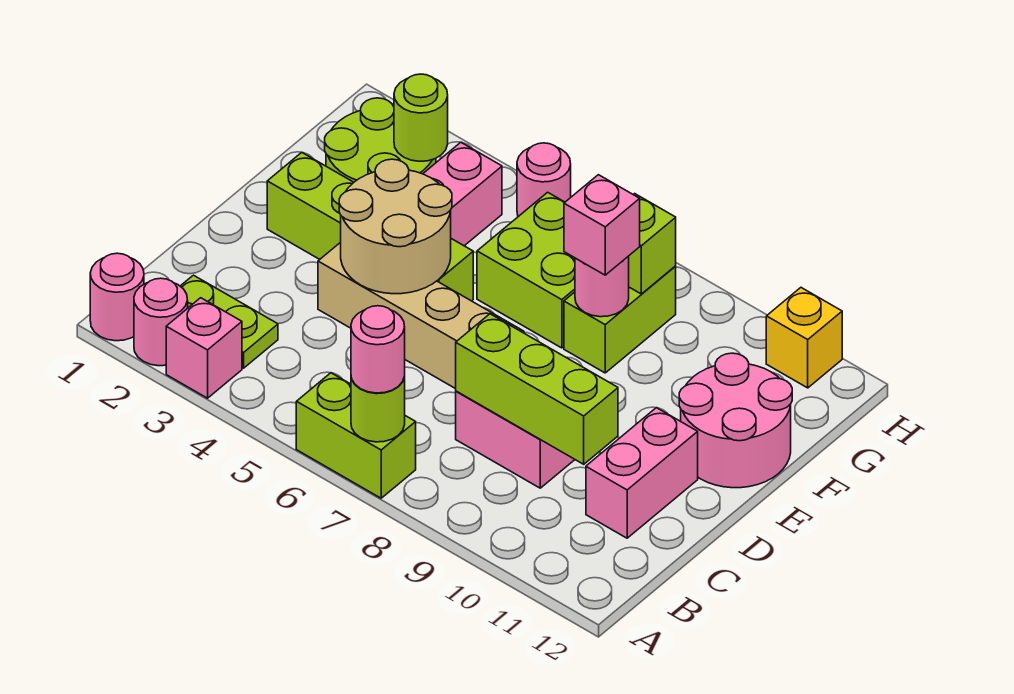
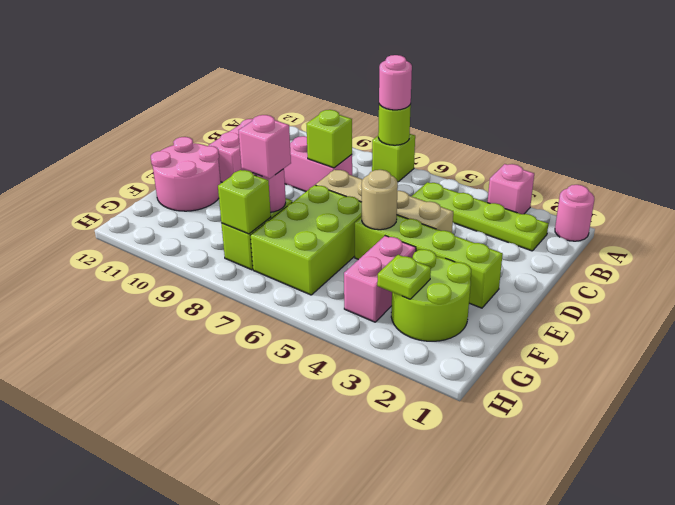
pink 1x1 round brick [134,278,188,366] -> none
lime 1x2 brick [296,373,416,498] -> lime 1x1 brick [372,134,415,182]
lime 1x2 plate [180,275,278,368] -> lime 1x4 plate [412,182,548,251]
lime 1x3 brick [456,314,618,464] -> lime 1x1 brick [307,110,352,168]
tan 2x2 round brick [339,159,452,294] -> tan 1x1 round brick [362,170,398,230]
lime 2x2 brick [477,192,575,348] -> lime 2x3 brick [251,185,362,295]
lime 1x1 round brick [394,74,448,161] -> lime 1x1 plate [377,255,431,299]
pink 1x1 round brick [517,143,571,217] -> none
yellow 1x1 brick [766,288,842,388] -> none

